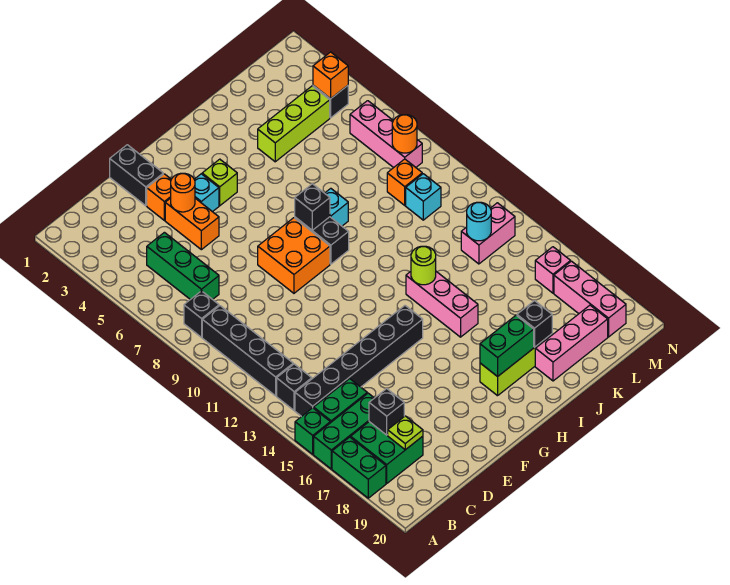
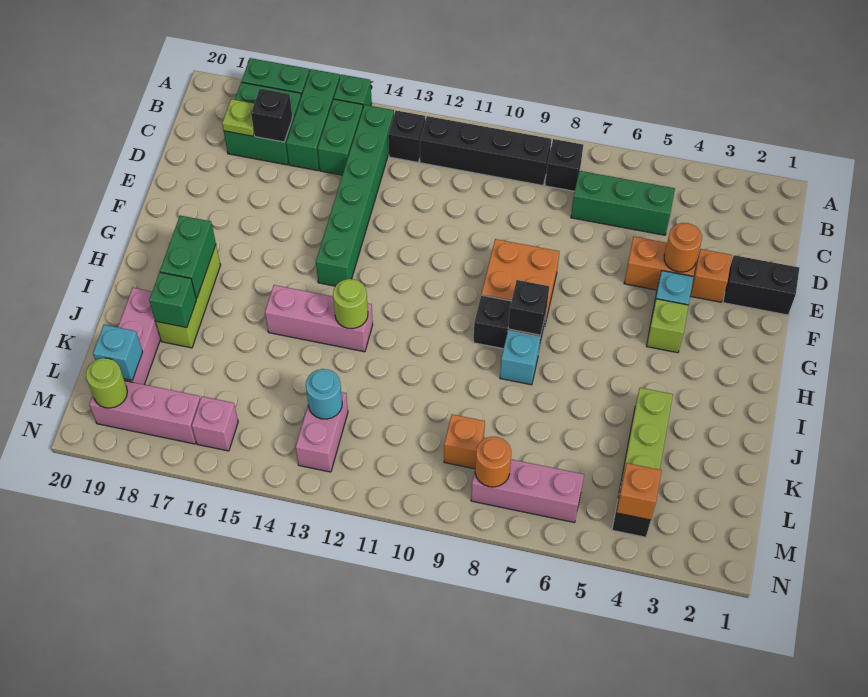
black 1x6 brick [295,306,423,417] -> green 1x6 brick [316,105,394,286]
black 1x1 brick [517,301,552,347] -> green 1x1 brick [149,272,196,328]
cyan 1x1 brick [406,174,441,220] -> cyan 1x1 brick moved to [93,325,143,380]
none -> lime 1x1 round brick [86,358,127,408]

